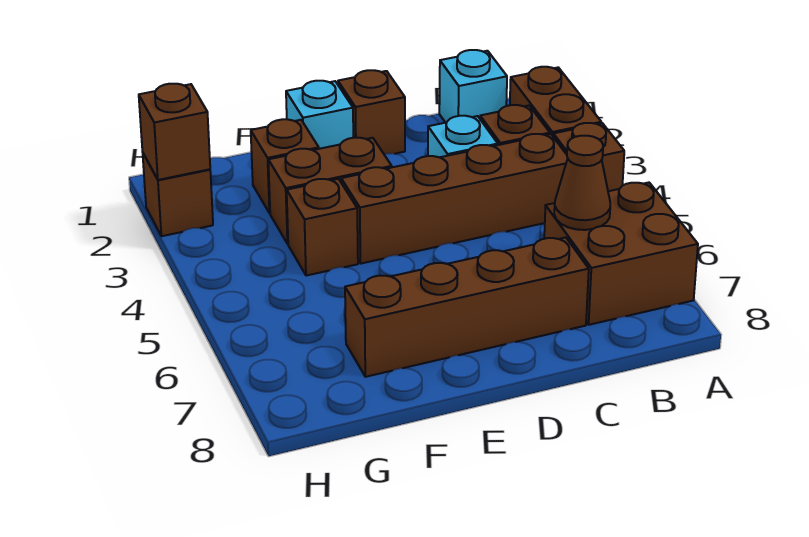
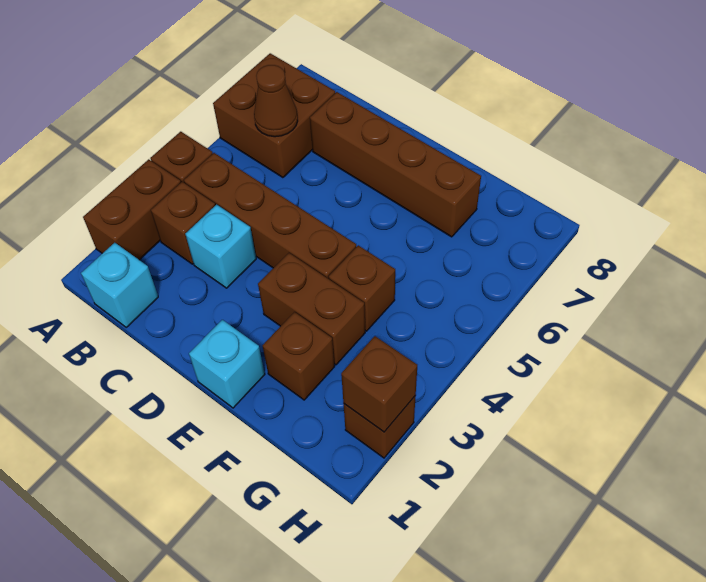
brown 1x1 brick [338,70,405,154] -> none

